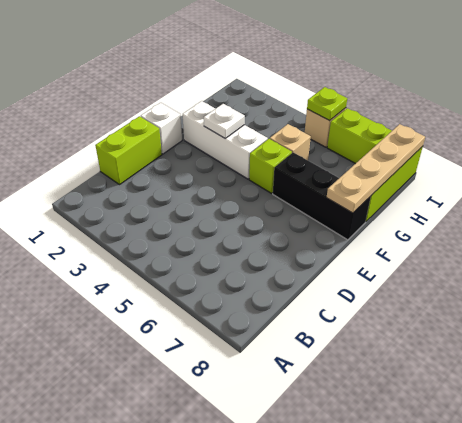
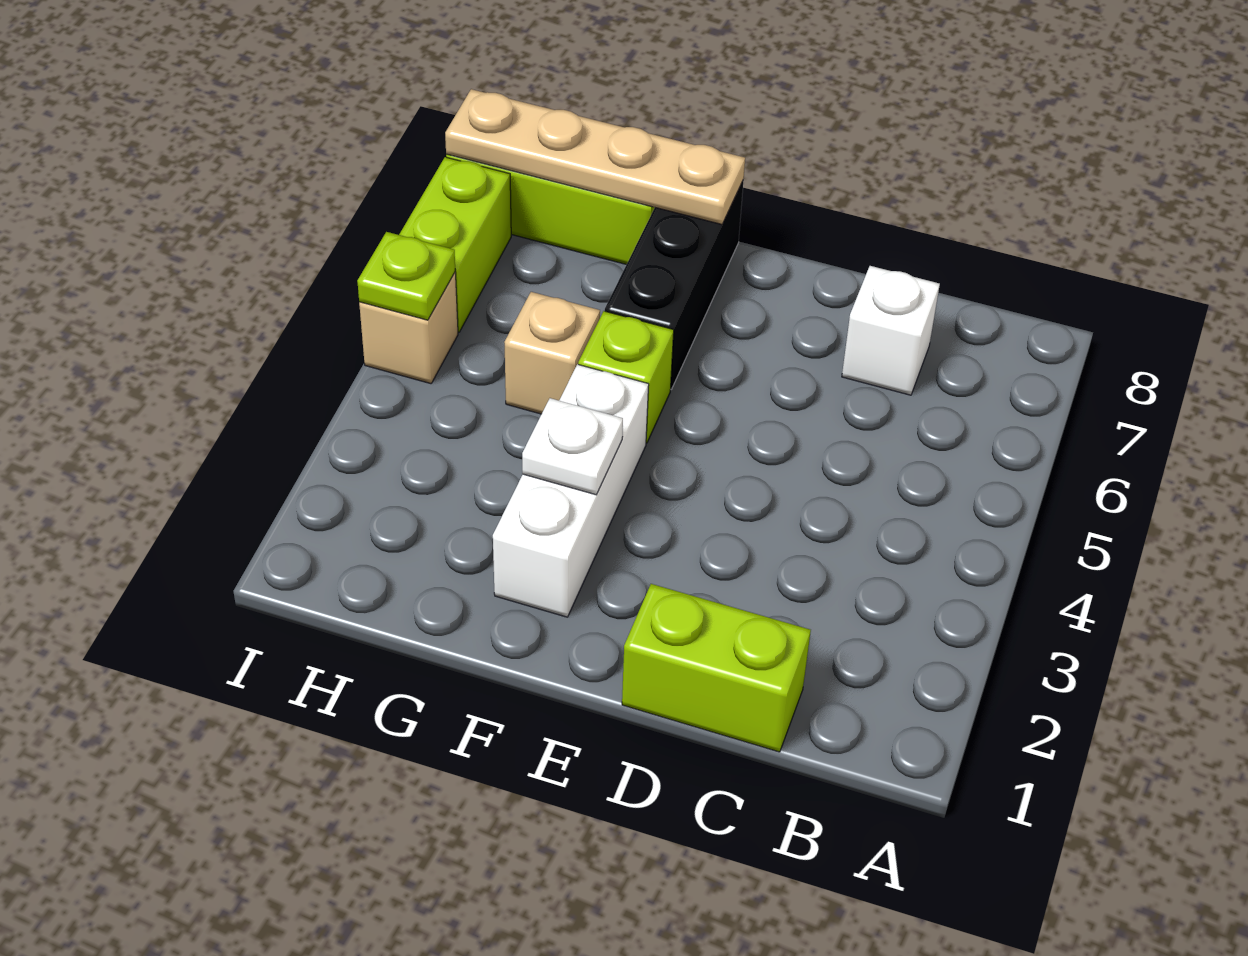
white 1x1 brick [141,103,182,154] -> white 1x1 brick moved to [842,266,940,395]

